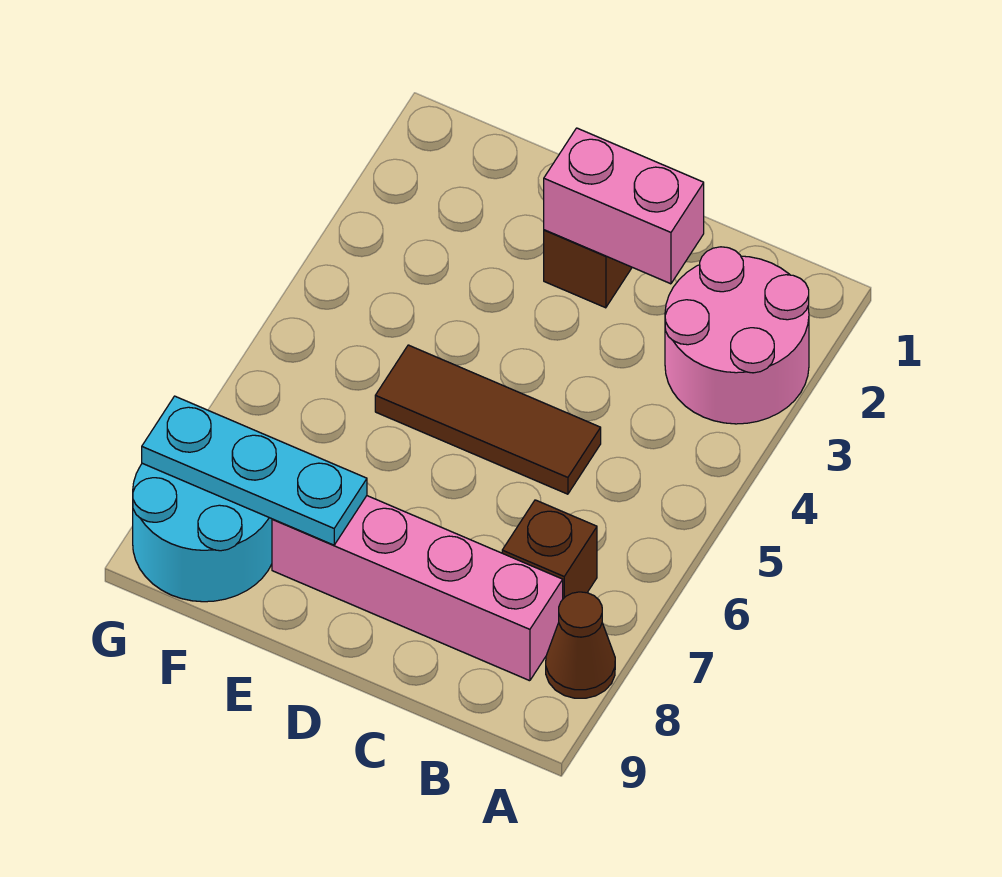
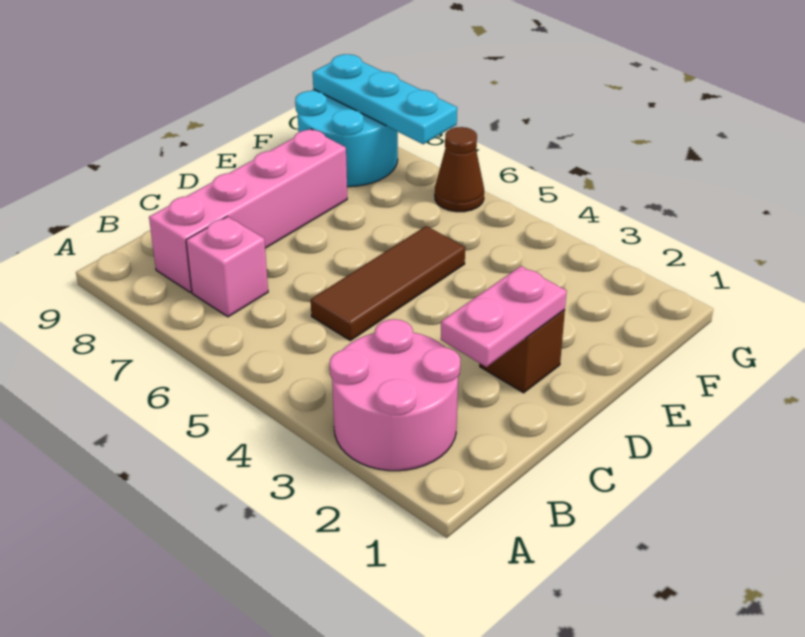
brown 1x1 cone [546,592,615,698] -> brown 1x1 cone moved to [435,127,484,212]
brown 1x1 brick [502,500,597,599] -> pink 1x1 brick [186,216,268,317]
pink 1x2 brick [544,128,704,284] -> pink 1x2 plate [441,266,567,367]
cyan 1x3 plate [142,396,367,545] -> cyan 1x3 plate turned to [313,54,457,144]

